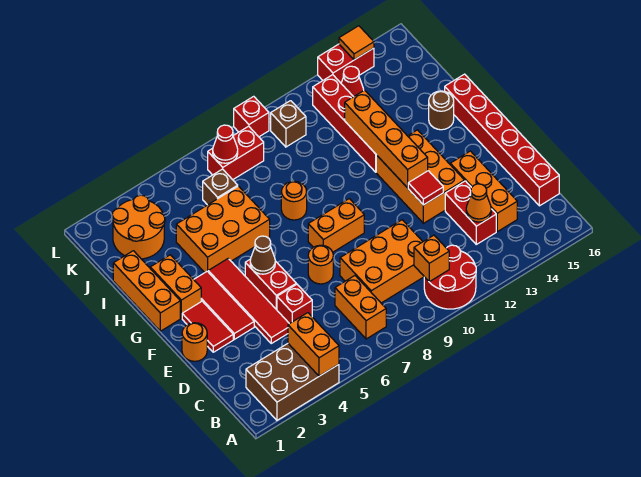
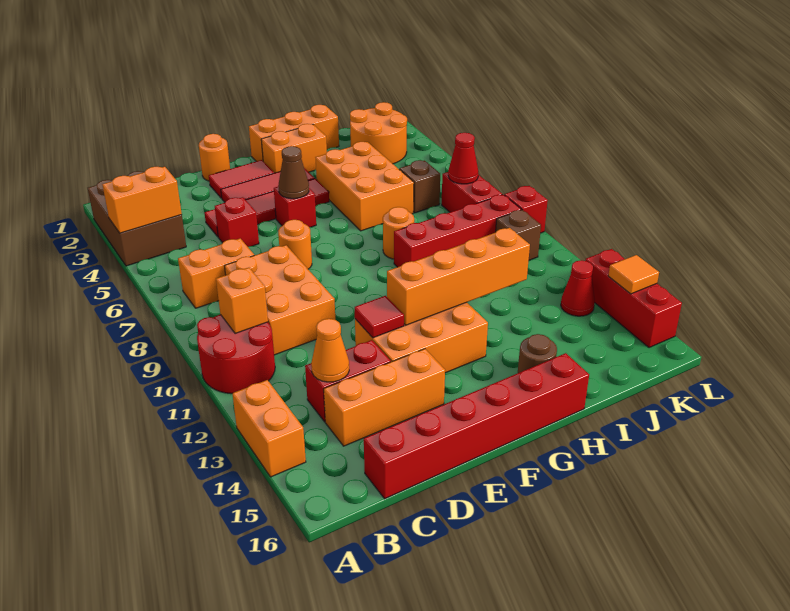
red 1x2 brick [245,259,296,310] -> red 1x1 brick [274,187,316,227]
orange 1x2 brick [308,199,364,252] -> orange 1x2 brick moved to [232,380,306,477]
red 1x4 brick [313,75,376,172] -> red 1x4 brick moved to [394,195,521,267]
red 1x2 brick [318,44,374,83] -> red 1x3 brick [585,249,682,348]

